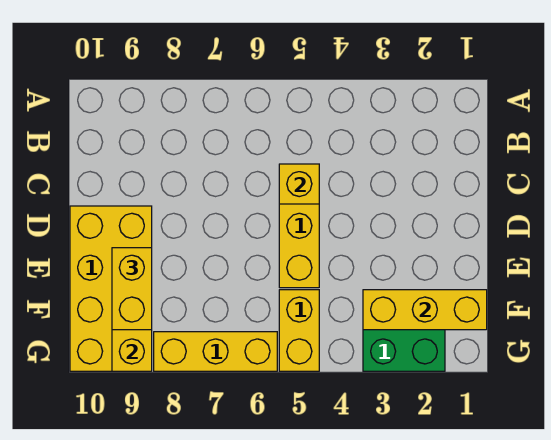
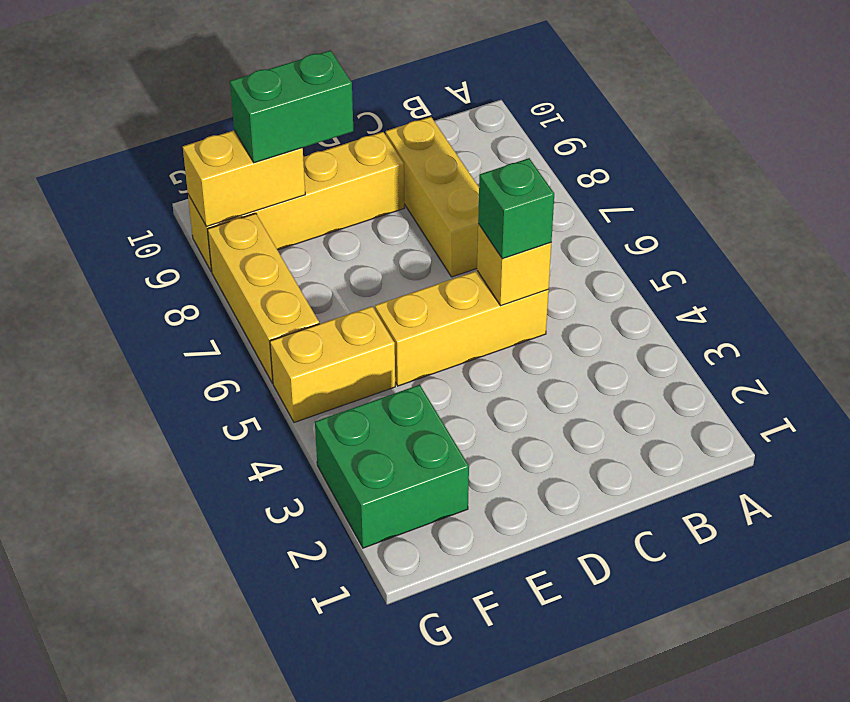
none -> green 1x1 brick [478,158,554,259]
yellow 2x4 brick [70,206,152,371] -> yellow 1x4 brick [188,132,404,272]
yellow 1x2 brick [112,248,152,330] -> green 1x2 brick [230,50,353,163]
yellow 1x3 brick [363,290,487,330] -> yellow 1x3 brick moved to [386,117,479,277]

